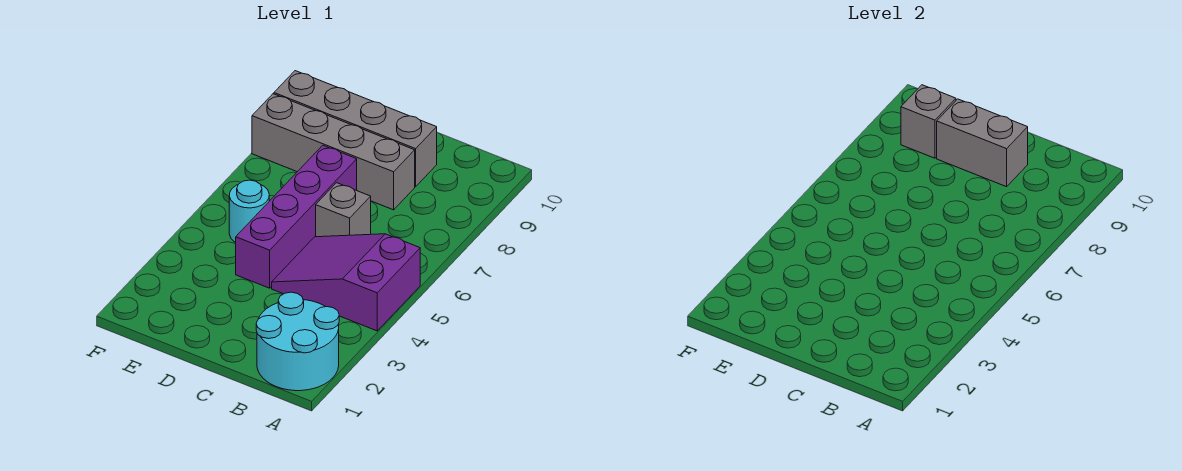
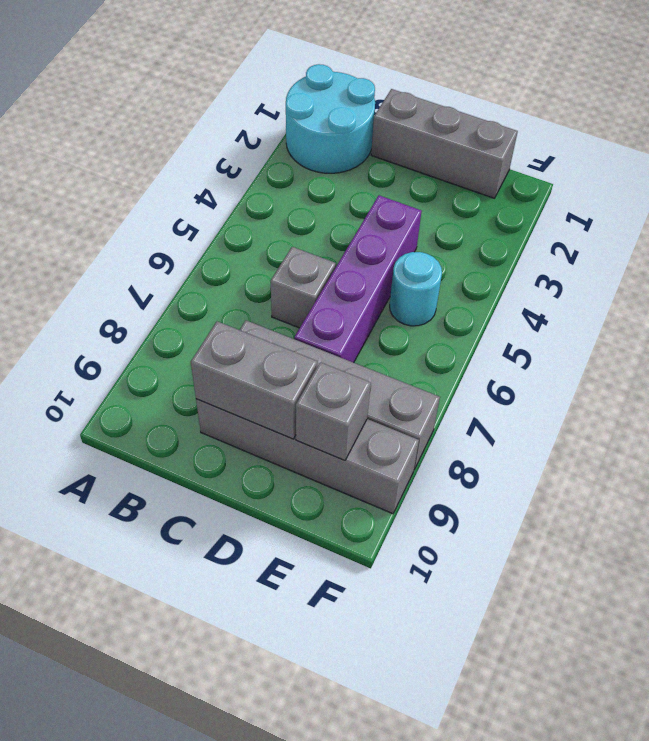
purple 2x3 slope [272,234,420,331] -> none
none -> grey 1x3 brick [371,89,518,198]

